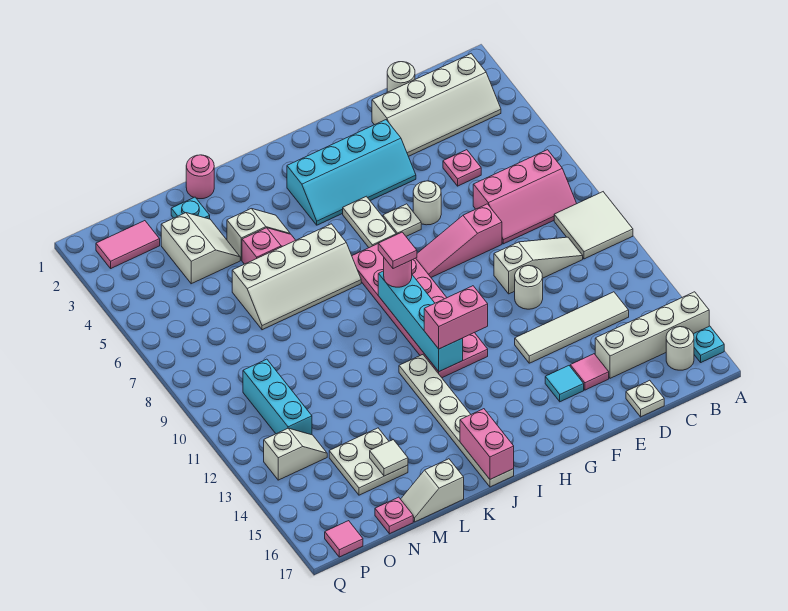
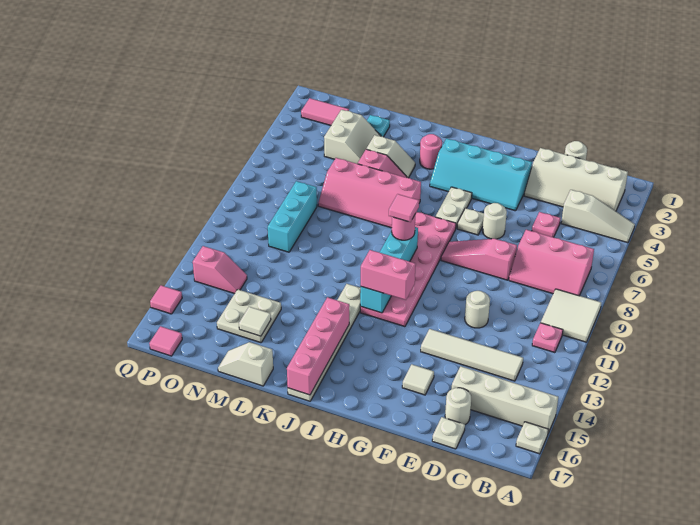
cyan 1x1 plate [694,326,724,362] -> white 1x1 plate [516,422,549,454]
white 1x1 round brick [666,327,694,370] -> white 1x1 round brick moved to [445,388,471,425]
white 1x3 slope [494,237,583,294] -> white 1x3 slope moved to [561,190,635,243]
pink 1x1 tile [570,354,609,390] -> pink 1x1 tile moved to [150,285,182,314]
cyan 1x1 tile [545,366,584,402] -> white 1x1 tile [402,364,434,395]
white 2x4 slope [232,224,361,330] -> pink 2x4 slope [318,158,421,228]
pink 1x2 brick [460,409,514,479] -> pink 1x4 brick [287,297,349,395]
pink 1x1 round brick [186,155,214,199] -> pink 1x1 round brick moved to [420,134,442,169]
pink 1x1 plate [375,497,413,534] -> pink 1x1 plate moved to [532,323,563,353]
cyan 1x3 brick [243,359,312,435] -> cyan 1x3 brick moved to [268,181,317,252]
white 1x2 slope [264,428,327,480] -> pink 1x2 slope [193,246,247,294]

